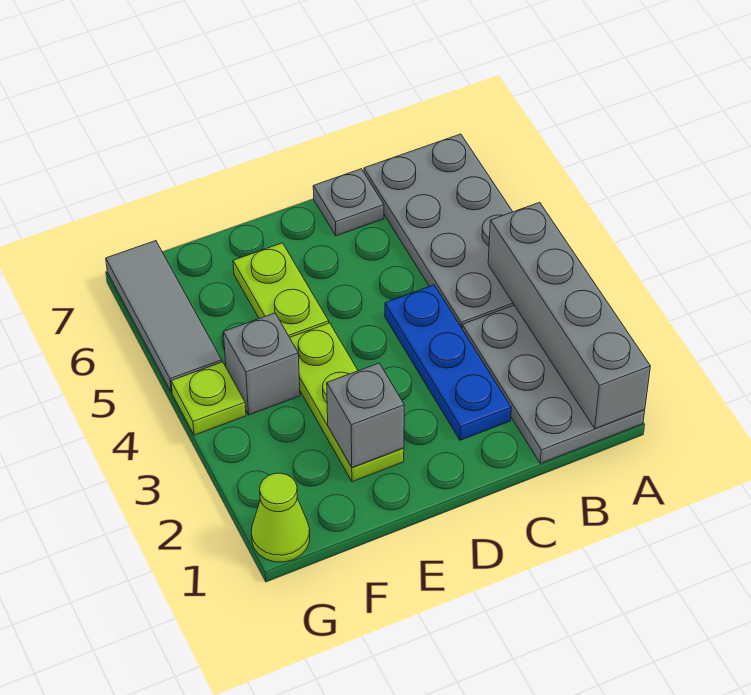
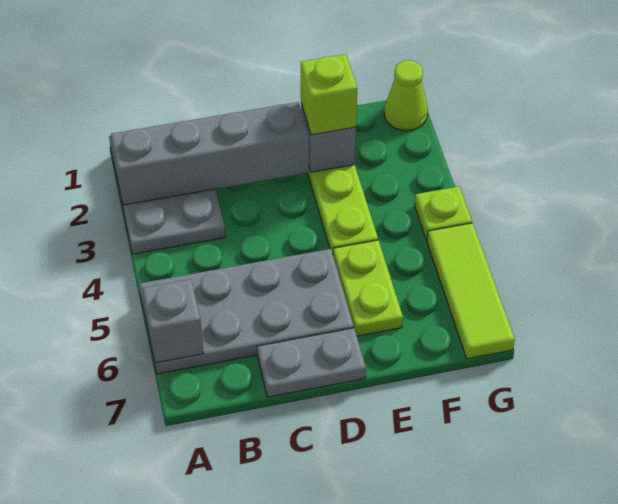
grey 1x4 brick [488,202,651,429] -> grey 1x4 brick turned to [111,102,309,205]
grey 2x4 plate [364,134,514,328] -> grey 2x4 plate turned to [139,249,354,374]
blue 1x3 plate [385,285,511,440] -> none
grey 1x1 plate [313,169,384,236] -> grey 1x2 plate [257,328,366,397]
none -> lime 1x1 brick [301,54,357,135]
grey 1x1 brick [223,313,300,415] -> grey 1x1 brick moved to [142,279,204,363]
grey 1x3 tile [106,241,222,392] -> lime 1x3 tile [427,223,515,359]

